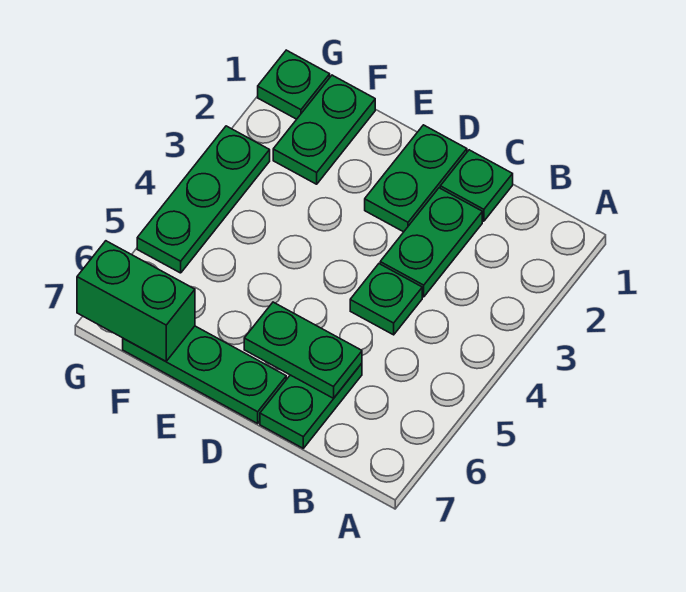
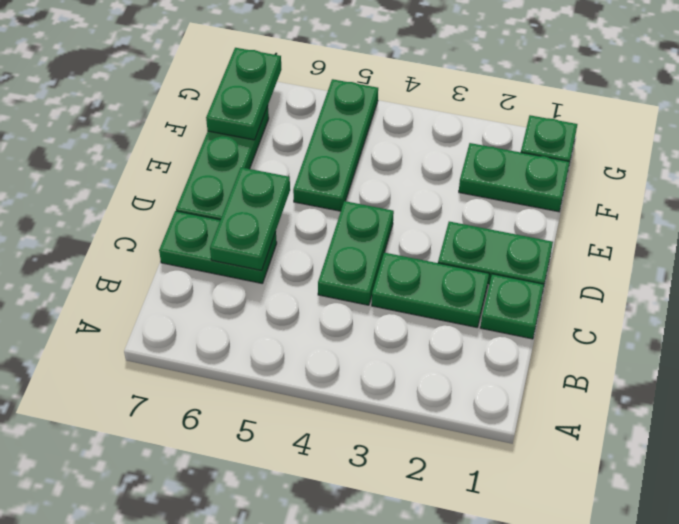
green 1x1 plate [350,264,422,335] -> green 1x2 plate [318,201,394,305]
green 1x2 brick [77,241,195,361] -> green 1x2 plate [206,48,281,140]
green 1x3 plate [137,126,270,273] -> green 1x3 plate turned to [293,79,378,211]

